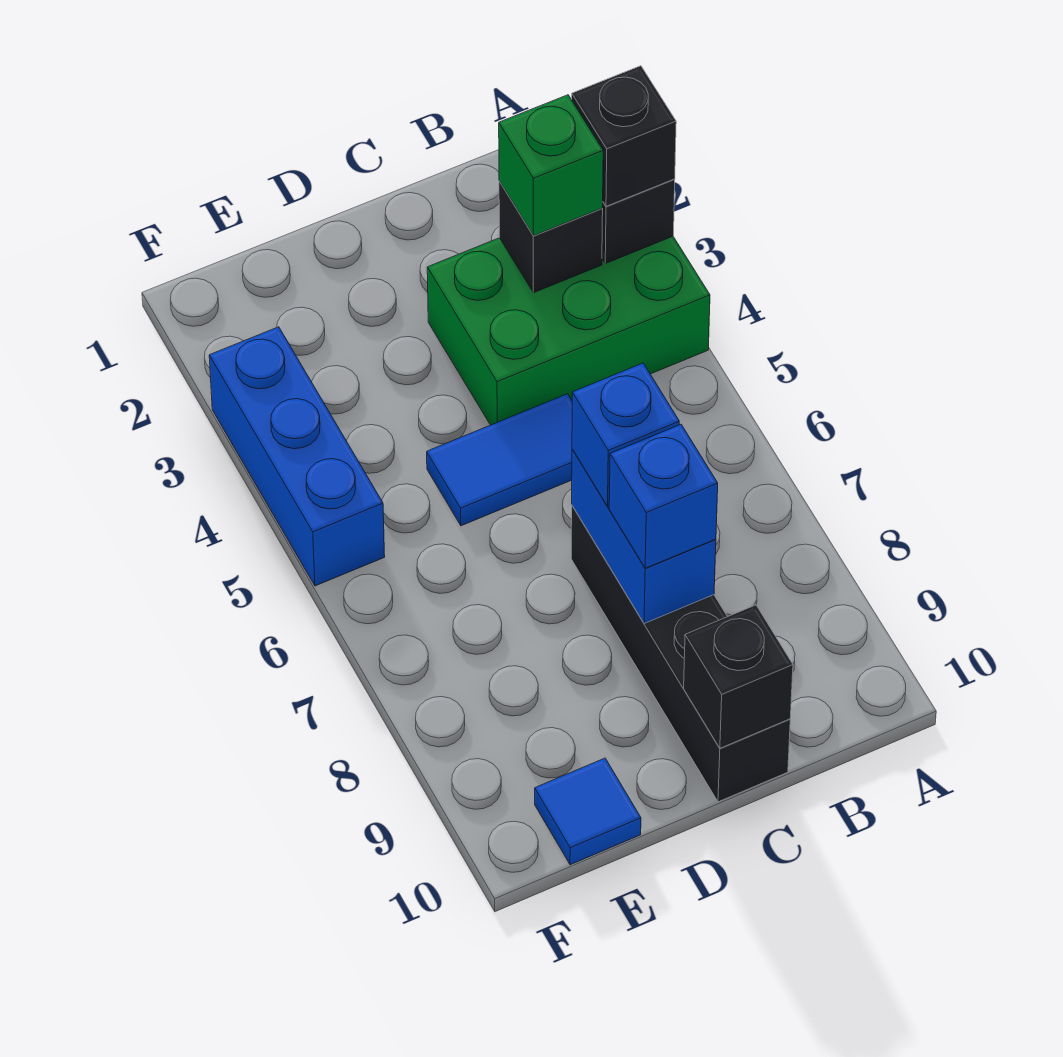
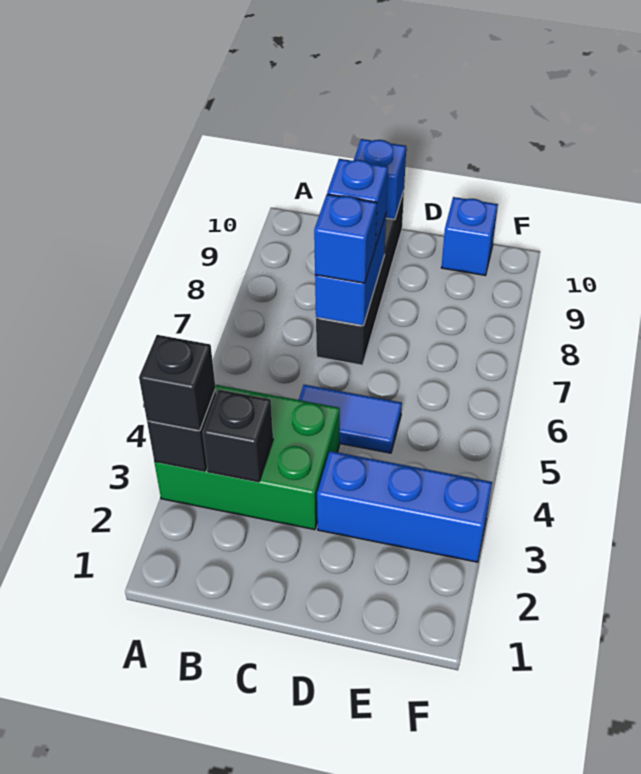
green 1x1 brick [499,95,603,236] -> none
black 1x1 brick [684,605,793,748] -> blue 1x1 brick [354,139,406,220]
blue 1x1 tile [535,758,641,865] -> blue 1x1 brick [441,197,498,276]
blue 1x3 brick [209,327,385,586] -> blue 1x3 brick turned to [317,451,492,562]

